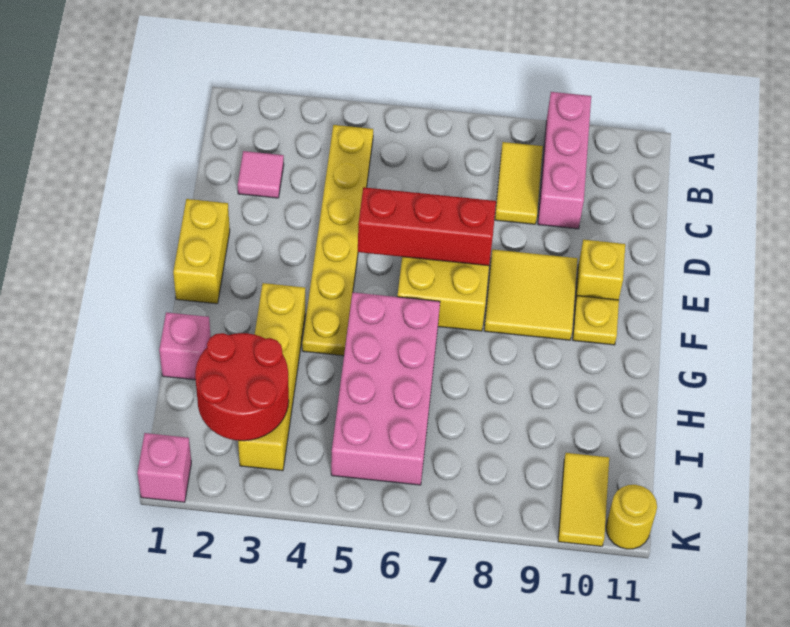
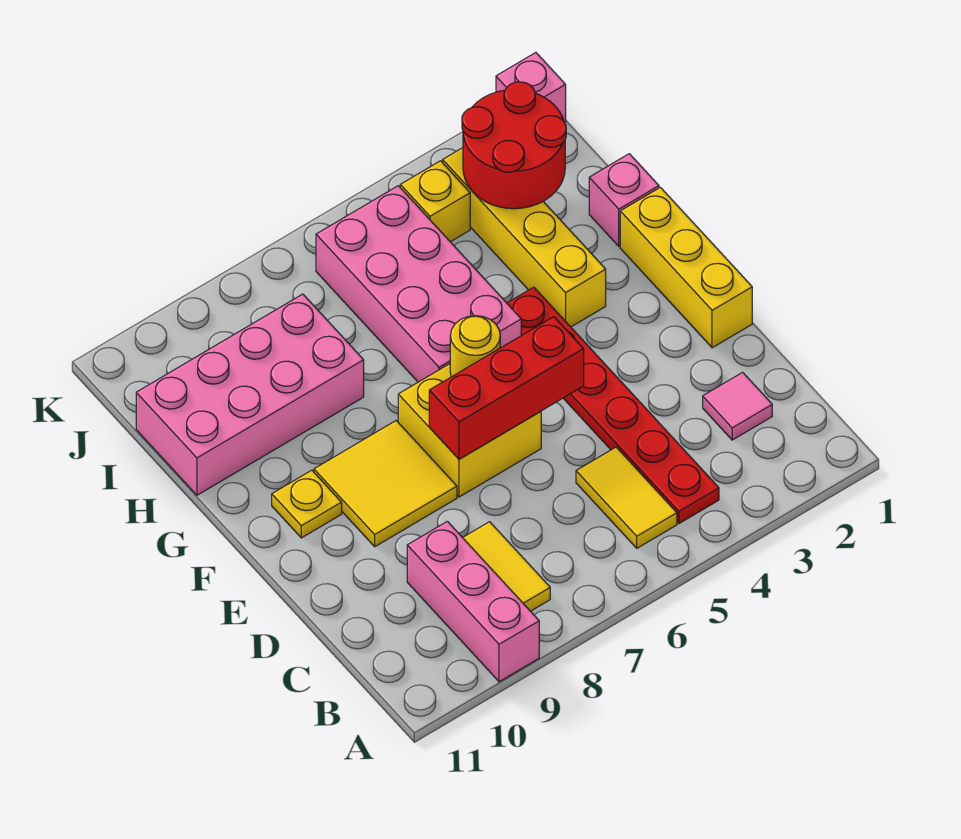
yellow 1x6 plate [302,125,373,356] -> red 1x6 plate [507,287,719,523]
yellow 1x2 brick [173,199,230,304] -> yellow 1x3 brick [620,187,752,348]
yellow 1x1 brick [575,240,625,302] -> yellow 1x1 brick moved to [400,161,470,242]
none -> pink 2x4 brick [136,294,364,495]
yellow 1x2 tile [558,453,609,546] -> yellow 1x2 tile moved to [576,447,677,548]
yellow 1x1 round brick [606,485,657,549] -> yellow 1x1 round brick moved to [450,316,500,377]

